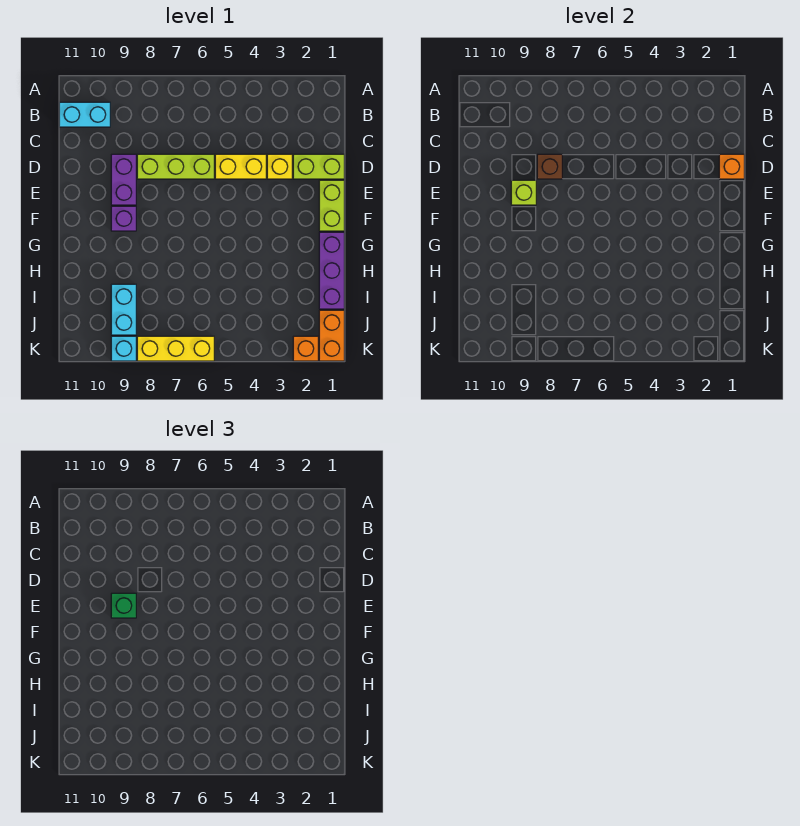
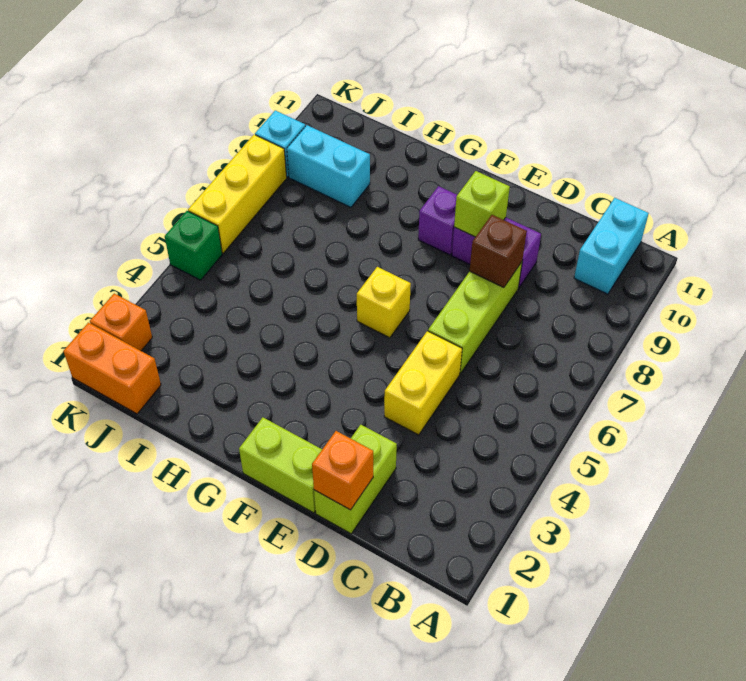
yellow 1x1 brick [267,154,292,179] -> yellow 1x1 brick moved to [357,267,411,338]
green 1x1 brick [111,593,136,618] -> green 1x1 brick moved to [165,211,222,280]
purple 1x3 brick [319,232,344,309] -> none

